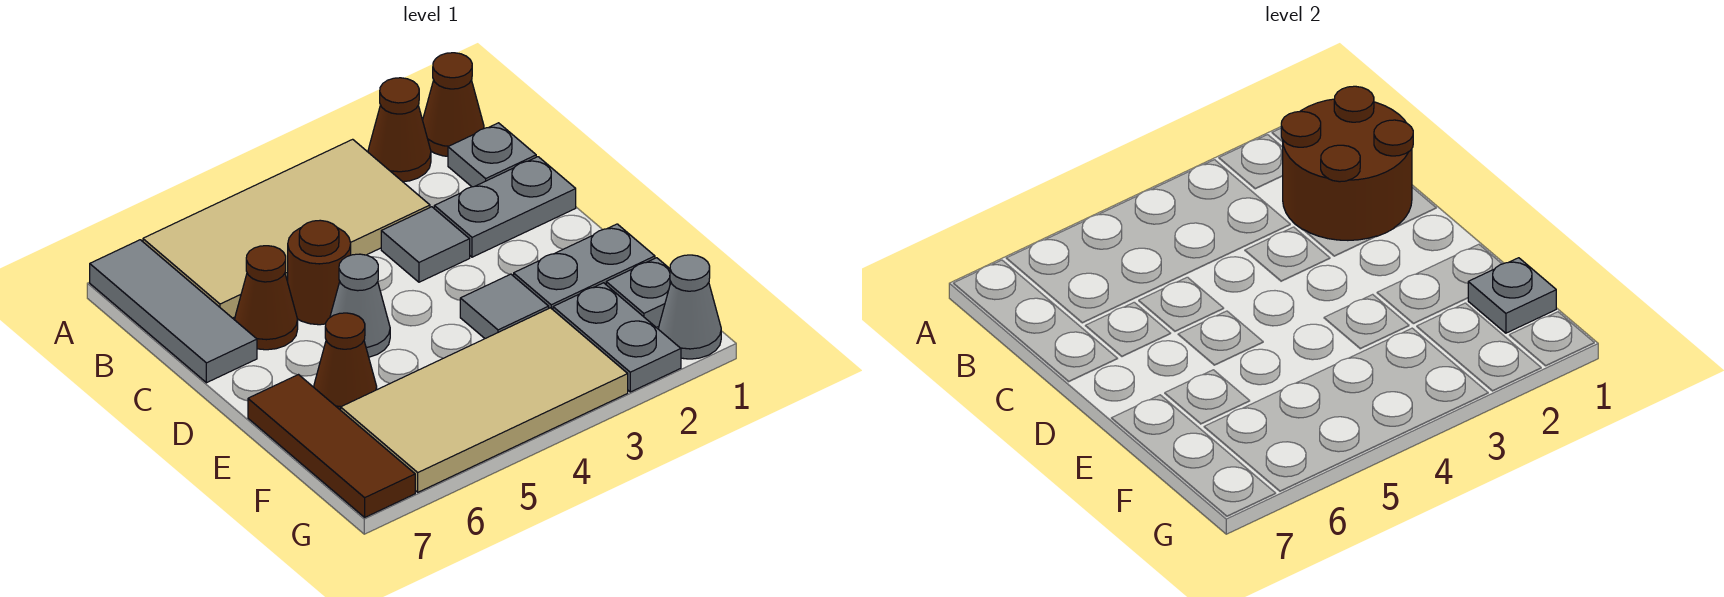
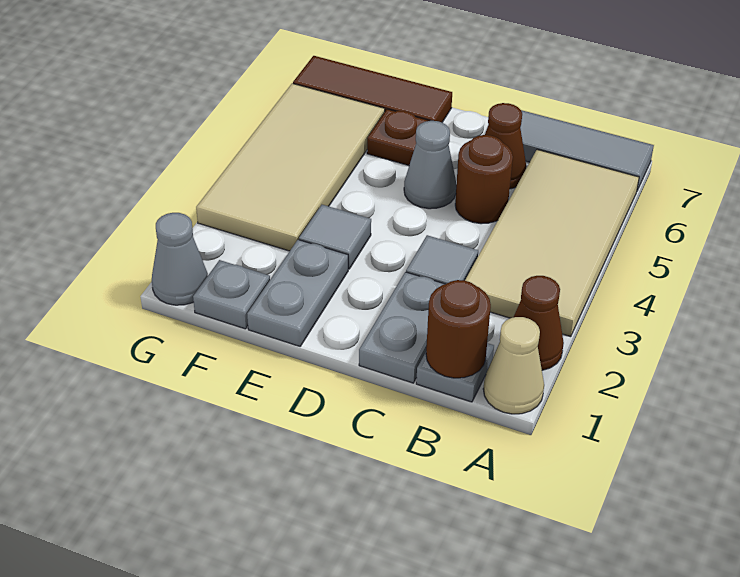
brown 1x1 cone [423,53,484,156] -> tan 1x1 cone [483,317,544,414]
brown 2x2 round brick [1281,86,1413,240] -> brown 1x1 round brick [426,280,491,378]
brown 1x1 cone [314,313,377,410] -> brown 1x1 plate [367,109,430,166]
grey 1x1 plate [1468,258,1556,333] -> none
grey 1x2 plate [553,283,681,392] -> none

